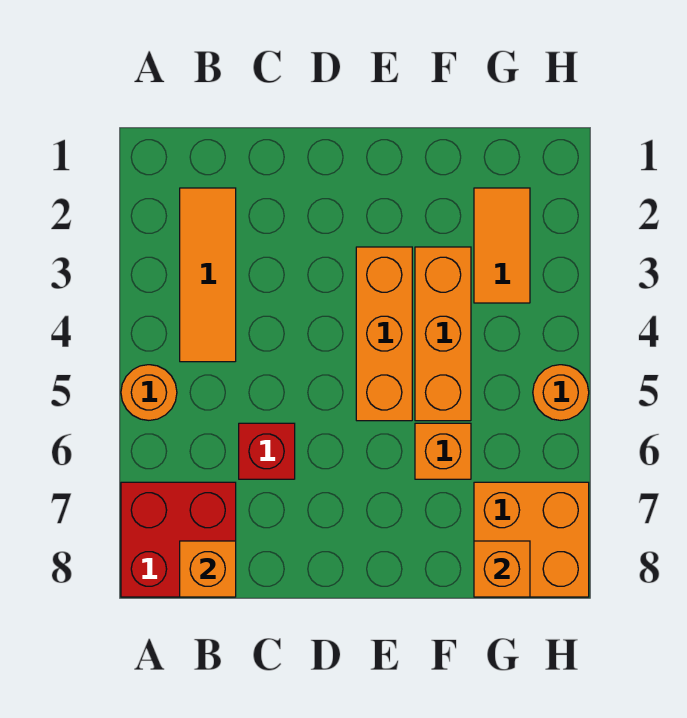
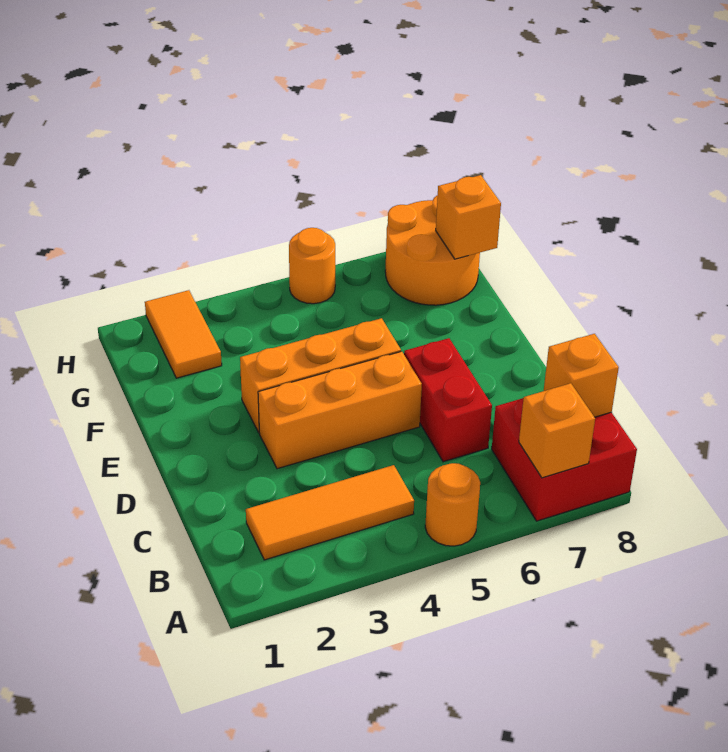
red 1x1 brick [239,423,295,479] -> red 1x2 brick [404,338,492,462]
orange 1x3 brick [415,247,471,421] -> orange 1x3 brick moved to [258,351,422,469]
orange 1x1 brick [415,423,471,479] -> orange 1x1 brick moved to [519,383,595,478]
orange 1x2 tile [474,188,530,303] -> orange 1x2 tile turned to [145,290,222,378]
orange 2x2 brick [474,482,589,597] -> orange 2x2 round brick [385,195,480,305]

